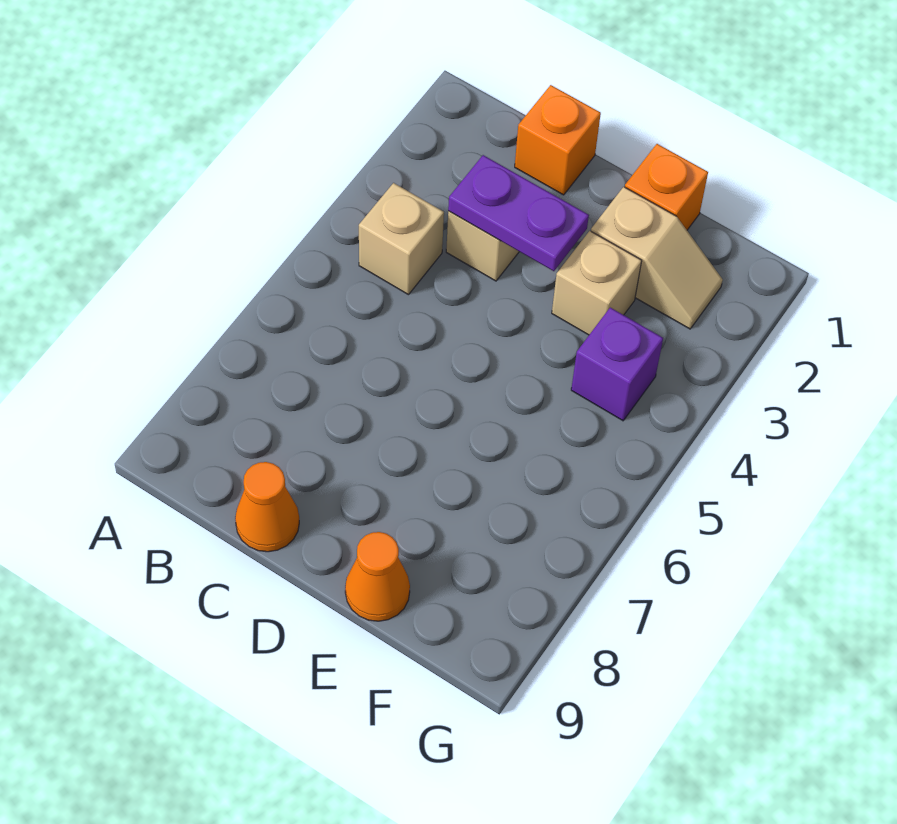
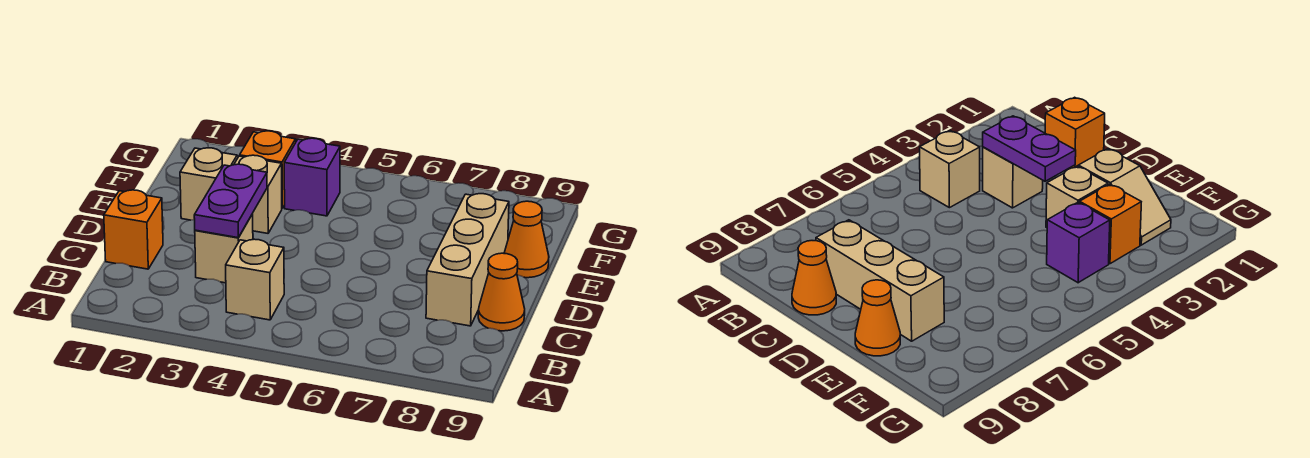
none -> tan 1x3 brick [426,194,509,326]
orange 1x1 brick [625,144,708,230] -> orange 1x1 brick moved to [240,131,296,208]

